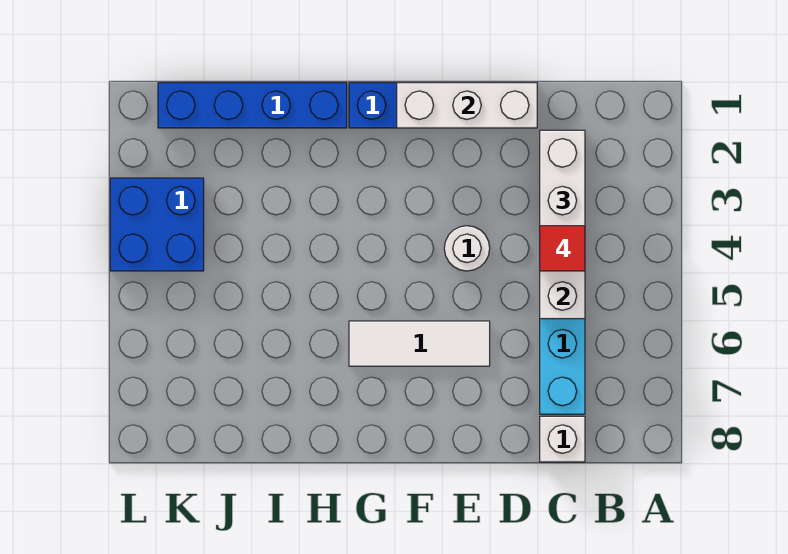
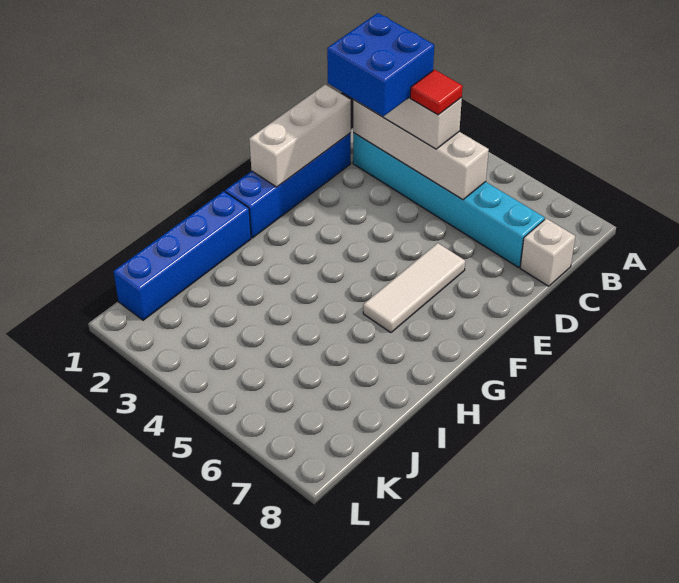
white 1x1 round brick [444,226,490,271] -> none
blue 2x2 brick [110,178,204,271] -> blue 2x2 brick moved to [327,13,434,116]

